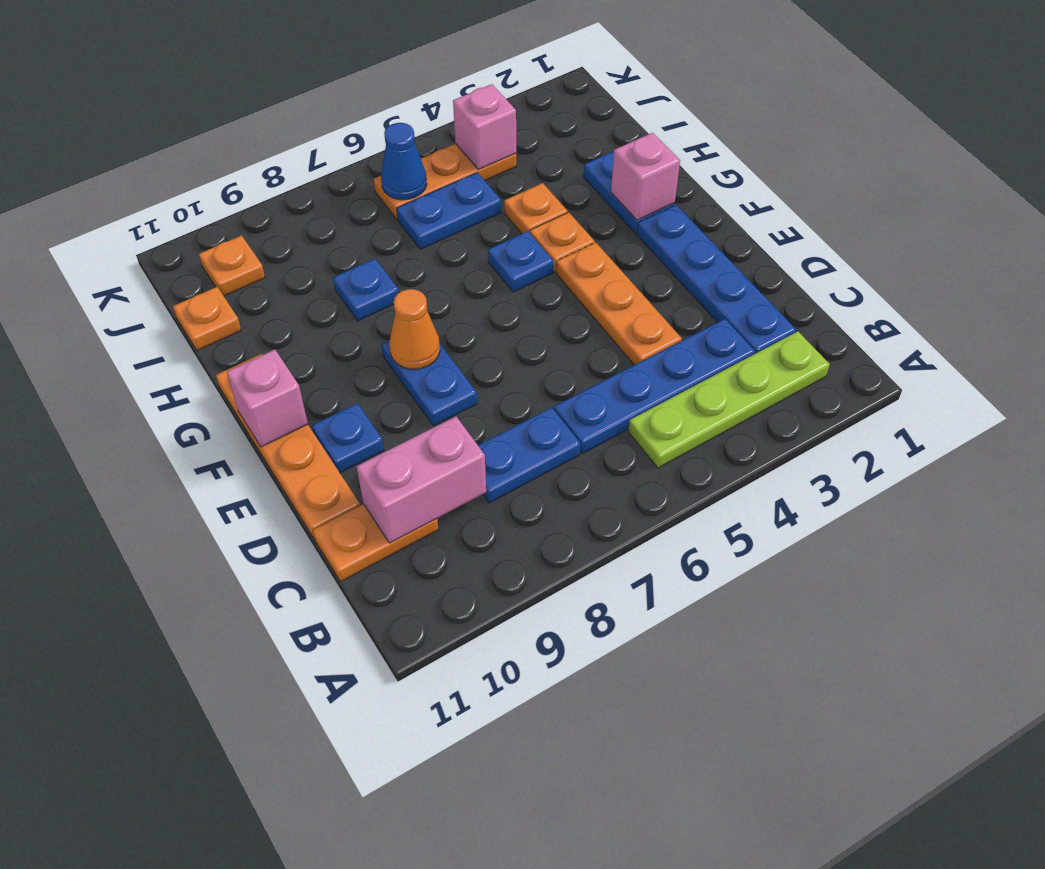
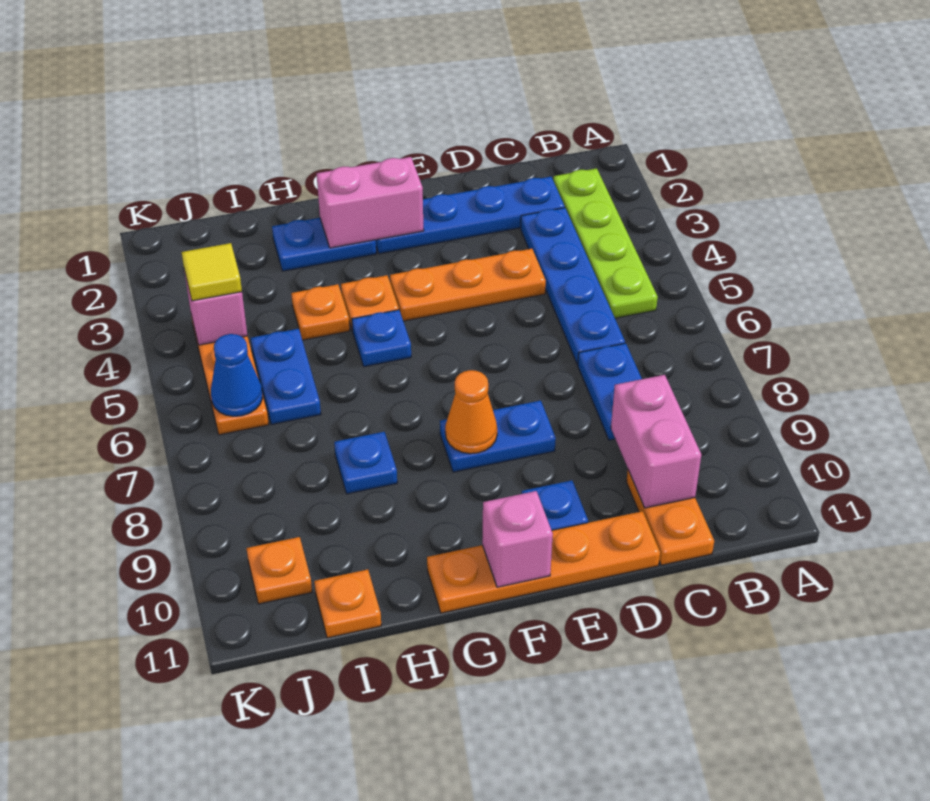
pink 1x1 brick [611,133,680,220] -> pink 1x2 brick [317,157,424,248]
none -> yellow 1x1 tile [181,243,242,301]

